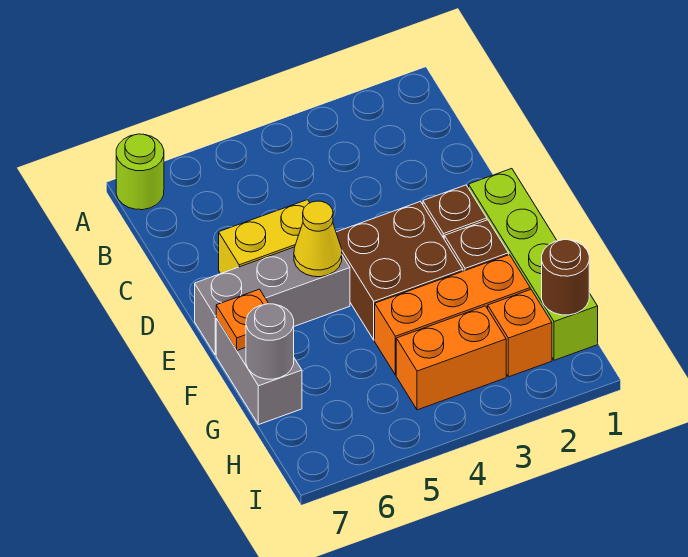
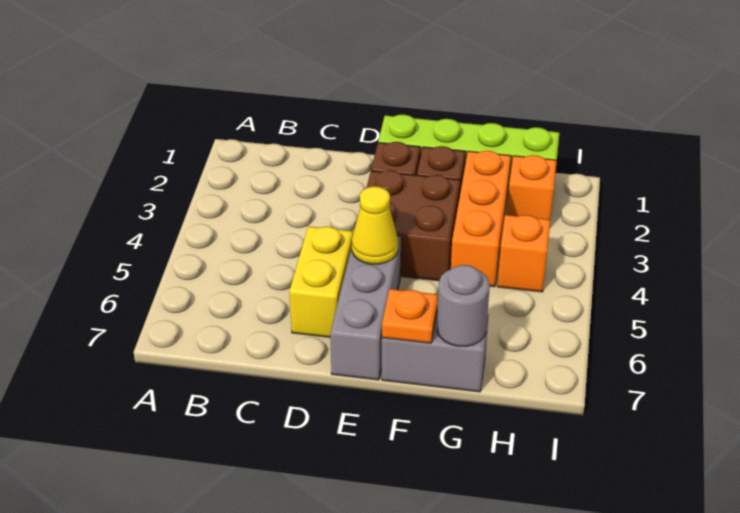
lime 1x1 round brick [116,134,164,210] -> none
brown 1x1 round brick [542,240,589,315] -> none
orange 1x2 brick [396,306,506,410] -> orange 1x1 brick [497,215,550,292]

